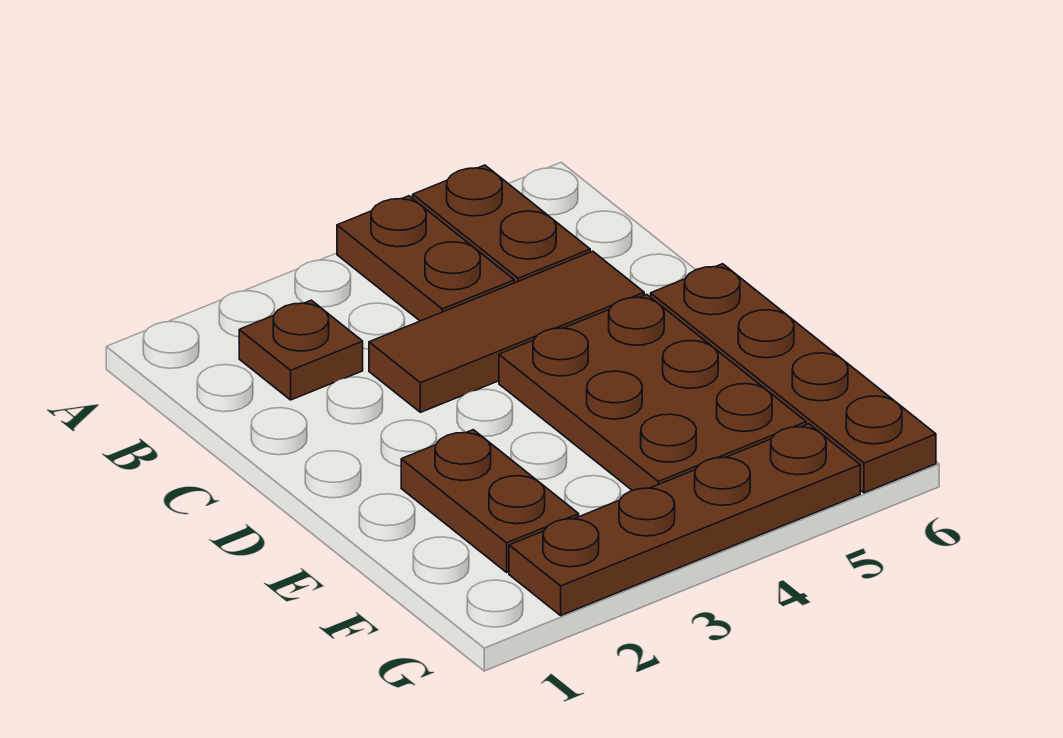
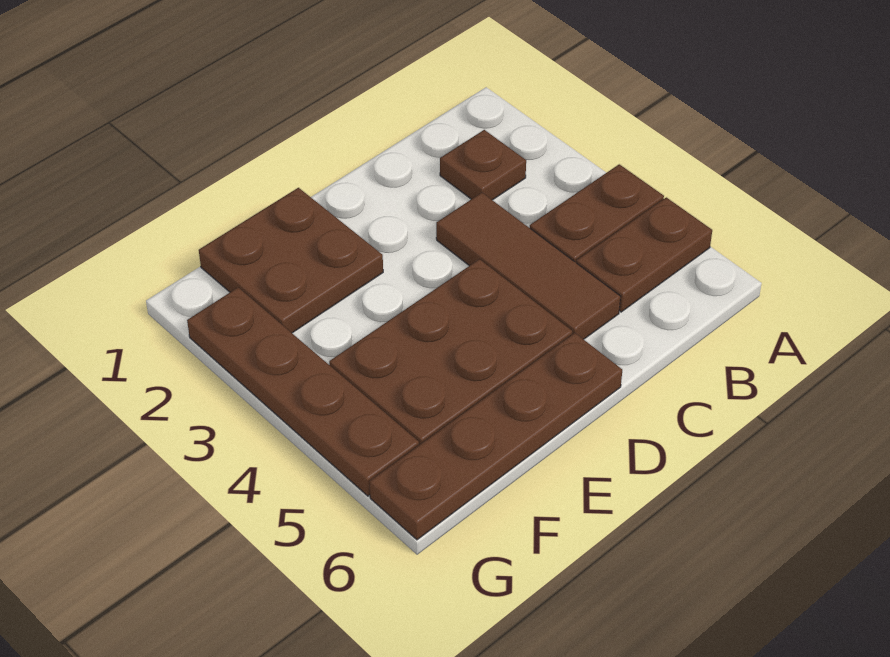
brown 1x2 plate [401,430,579,572] -> brown 2x2 plate [199,188,383,333]

